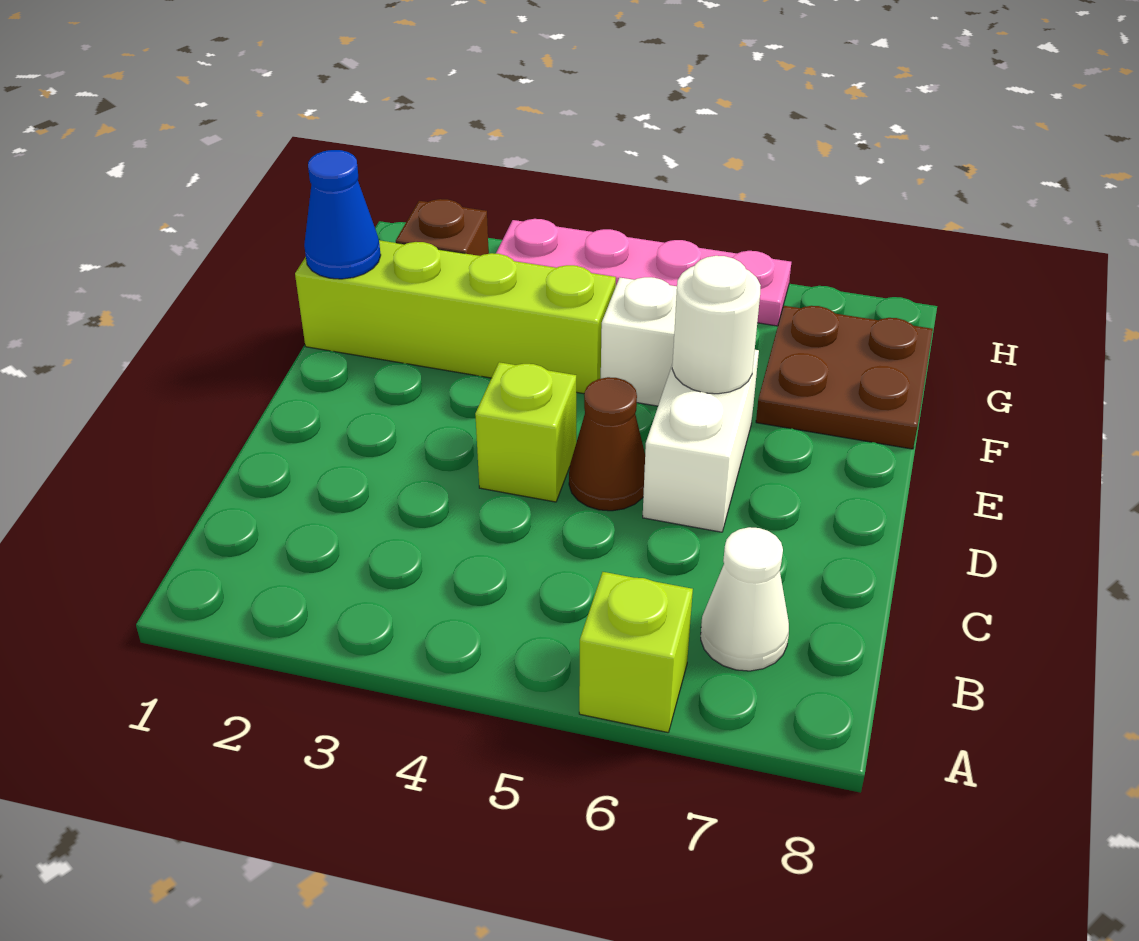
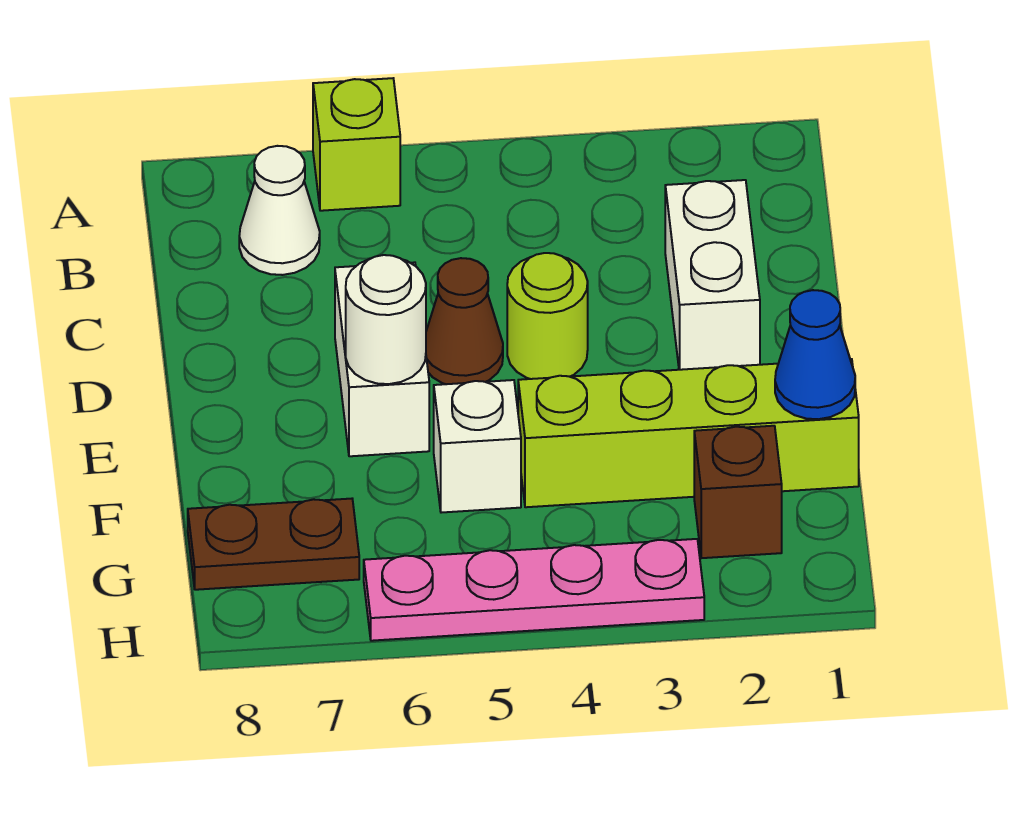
none -> white 1x2 brick [665,180,760,370]
lime 1x1 brick [475,362,576,502] -> lime 1x1 round brick [507,253,588,379]
brown 2x2 plate [756,306,933,449] -> brown 1x2 plate [188,499,359,590]

